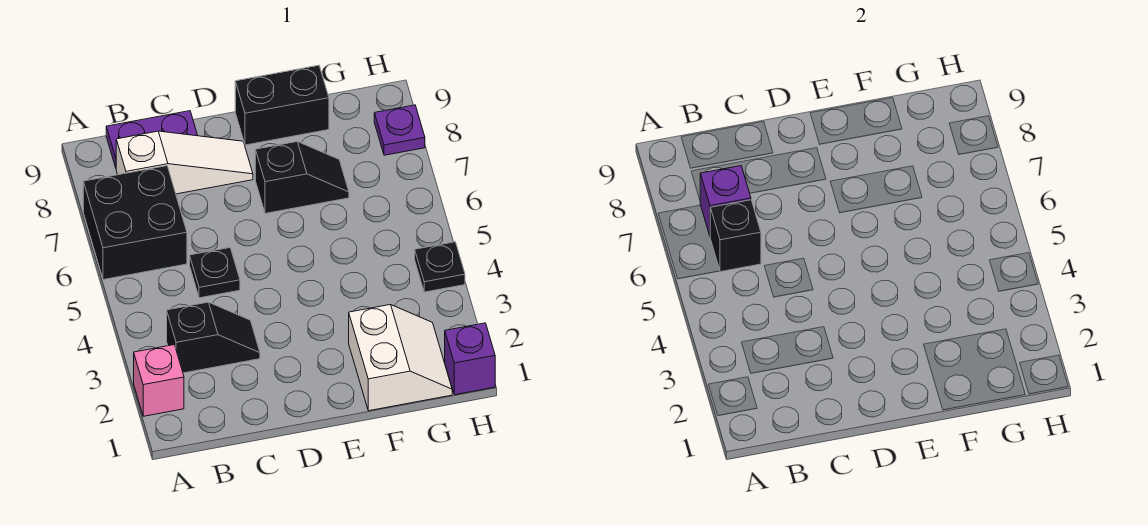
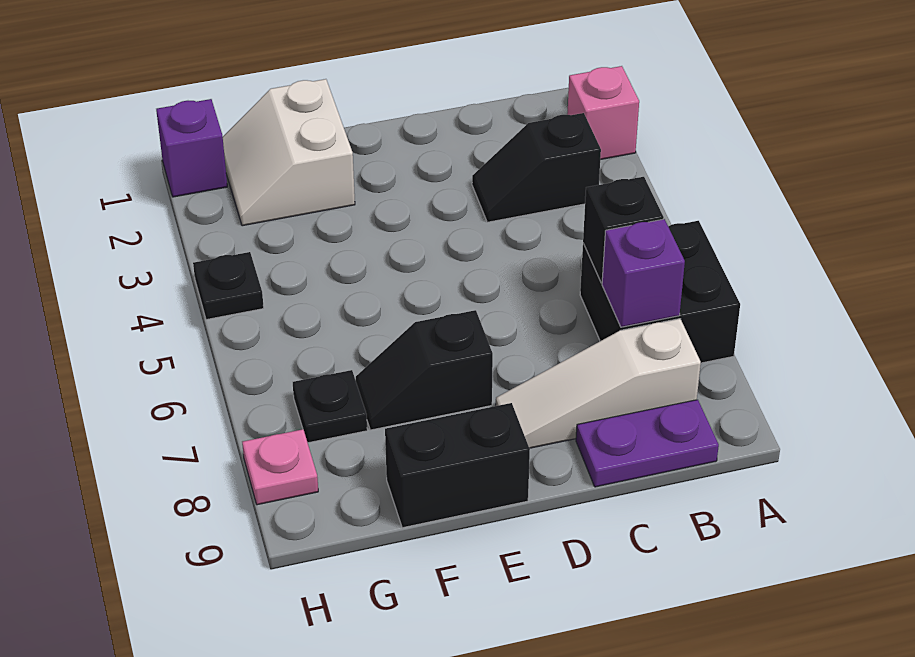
black 1x1 plate [190,248,240,298] -> black 1x1 plate moved to [293,370,367,443]
purple 1x1 plate [374,105,425,155] -> pink 1x1 plate [242,429,318,505]

